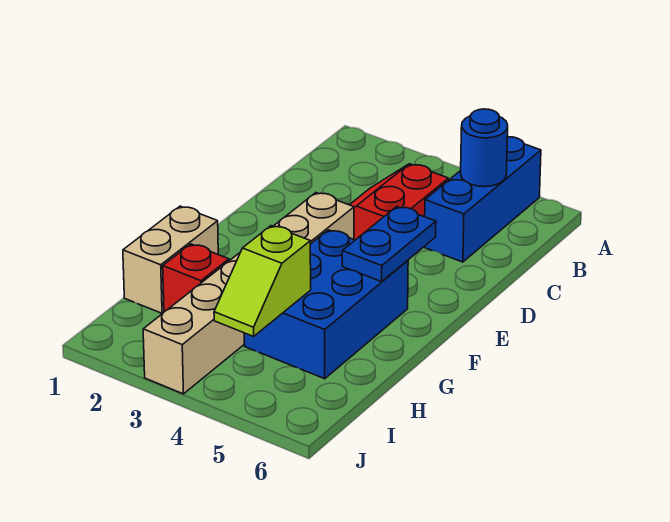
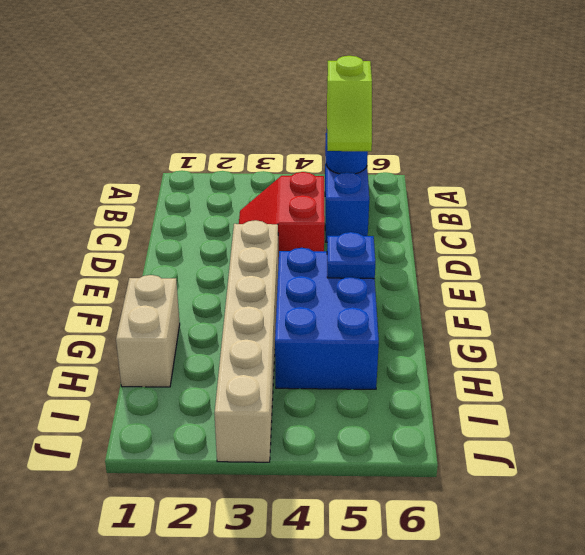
blue 1x2 plate [342,207,436,282] -> blue 1x1 plate [327,232,375,279]
red 1x1 brick [163,244,229,312] -> none
lime 1x2 slope [214,226,311,336] -> lime 1x2 slope moved to [327,56,372,151]

